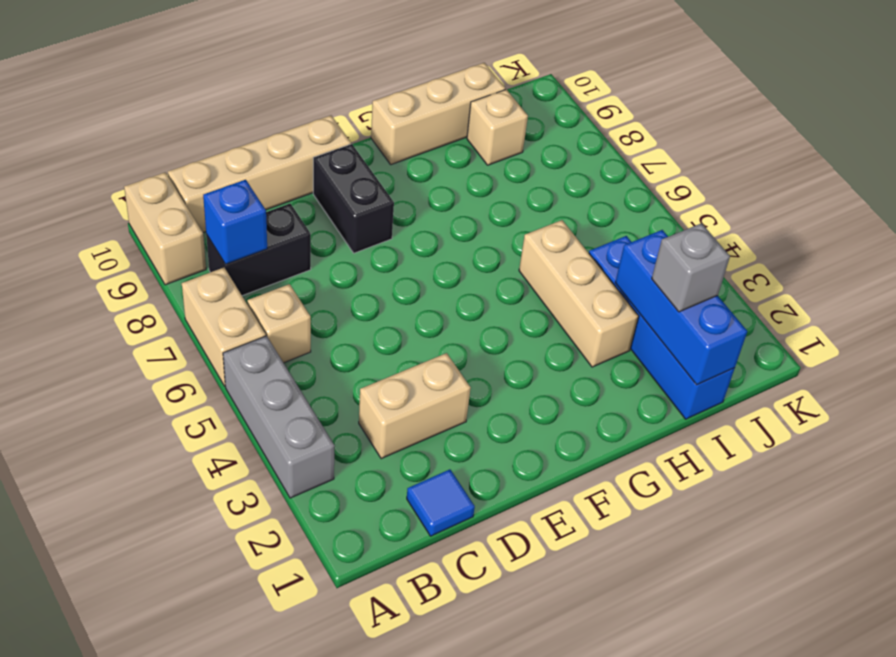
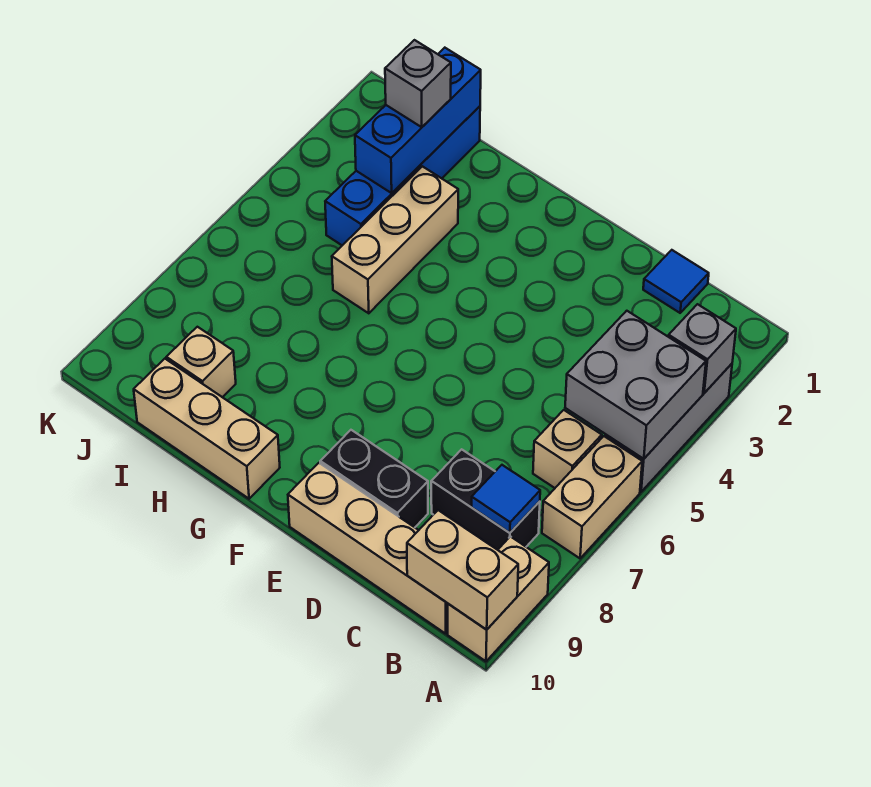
none -> grey 1x1 brick [669,304,736,393]
none -> grey 2x2 brick [565,311,706,459]
blue 1x1 brick [203,180,267,264] -> blue 1x1 tile [471,465,540,533]
tan 1x2 brick [359,353,471,459] -> tan 1x2 brick moved to [407,510,518,630]
black 1x2 brick [313,144,394,253] -> black 1x2 brick turned to [320,430,428,527]

